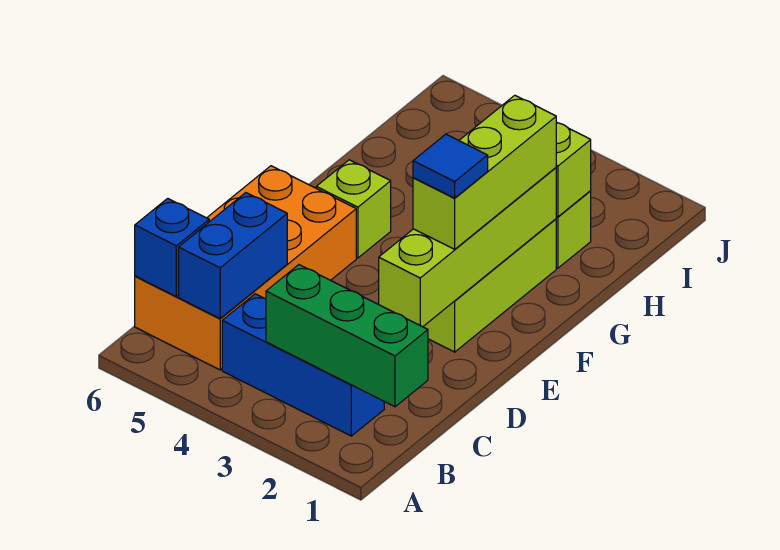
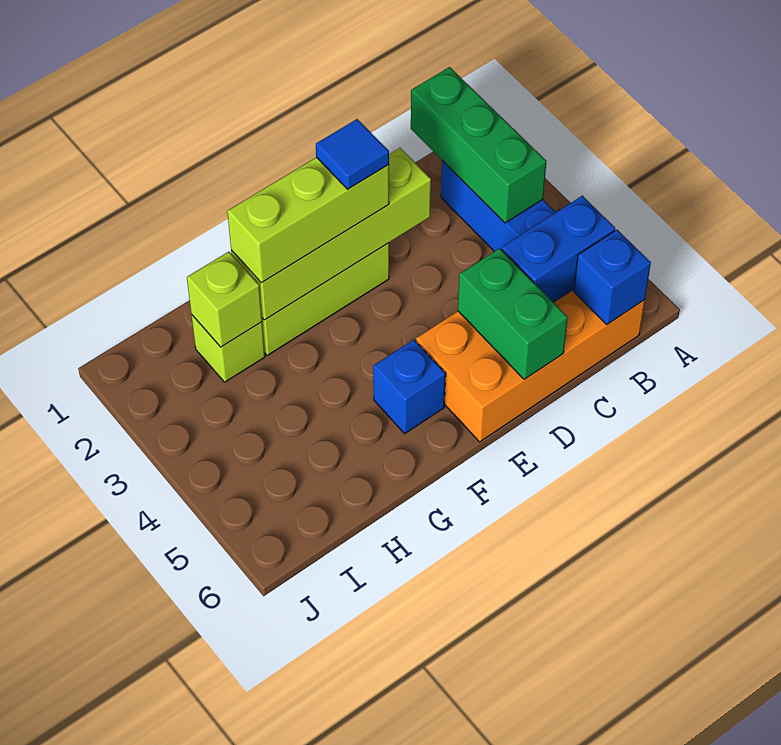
none -> green 1x2 brick [458,248,568,379]
lime 1x1 brick [316,160,391,258] -> blue 1x1 brick [373,340,446,434]

